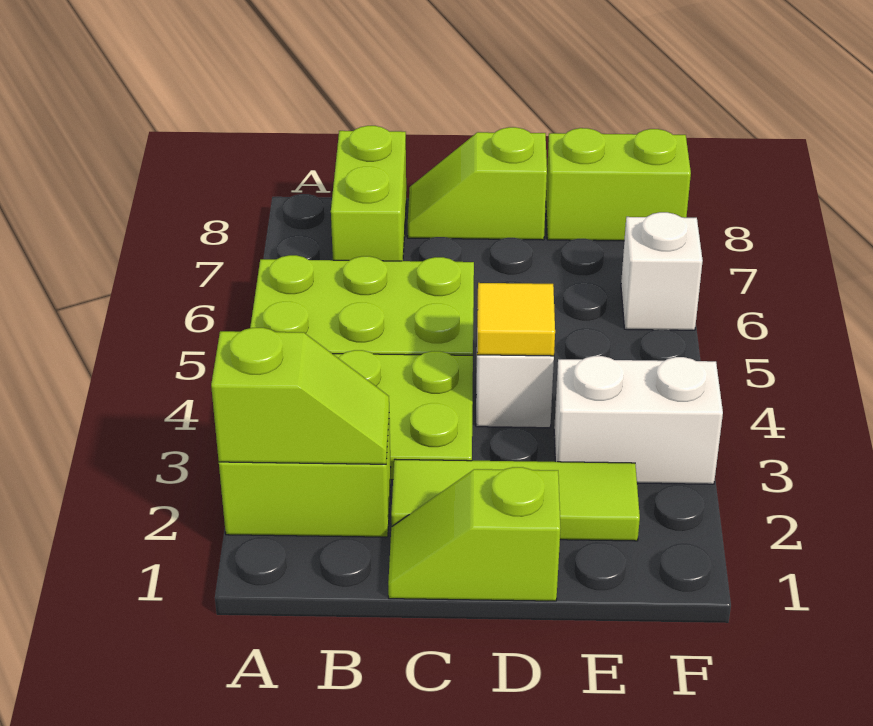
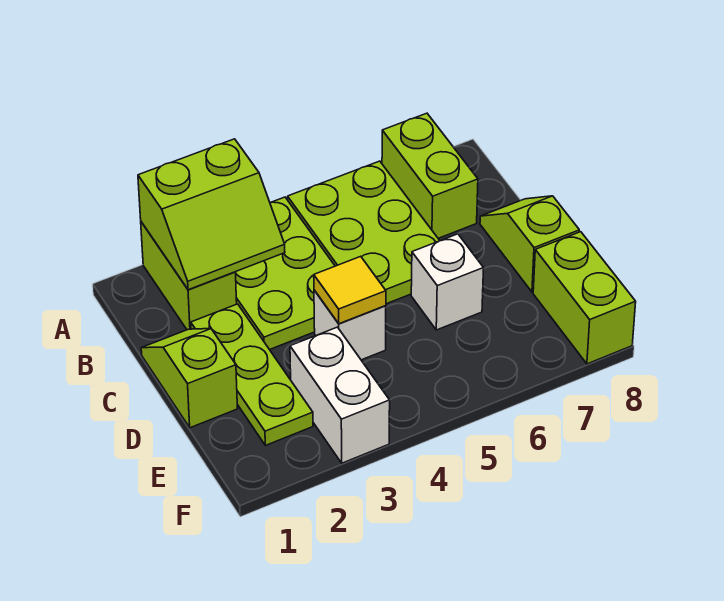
lime 1x2 slope [211,328,389,464] -> lime 2x2 slope [138,139,285,290]
lime 1x2 brick [331,126,406,261] -> lime 1x2 brick turned to [382,113,478,238]
lime 1x3 tile [391,459,640,541] -> lime 1x3 plate [191,304,313,445]
white 1x1 brick [621,212,703,330] -> white 1x1 brick moved to [411,234,484,330]

